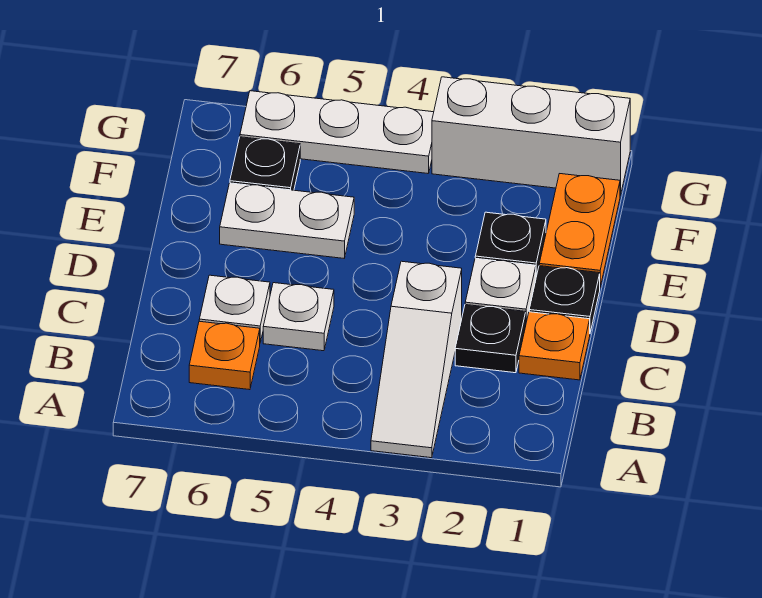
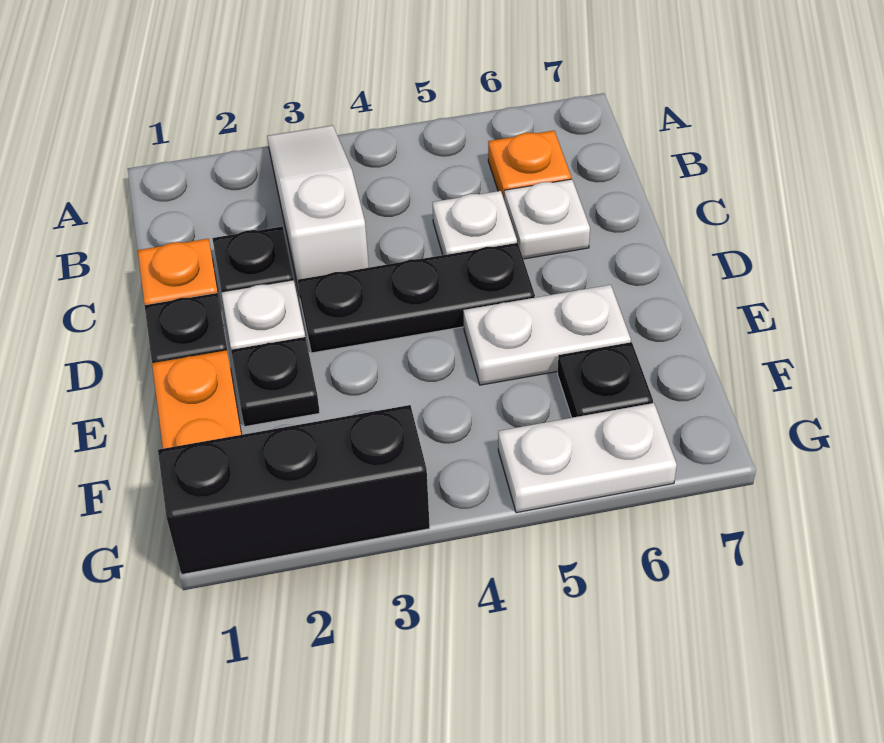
none -> black 1x3 plate [298,243,535,353]
white 1x3 brick [432,77,630,195] -> black 1x3 brick [158,405,430,574]
white 1x3 plate [240,91,434,174] -> white 1x2 plate [498,403,677,513]

